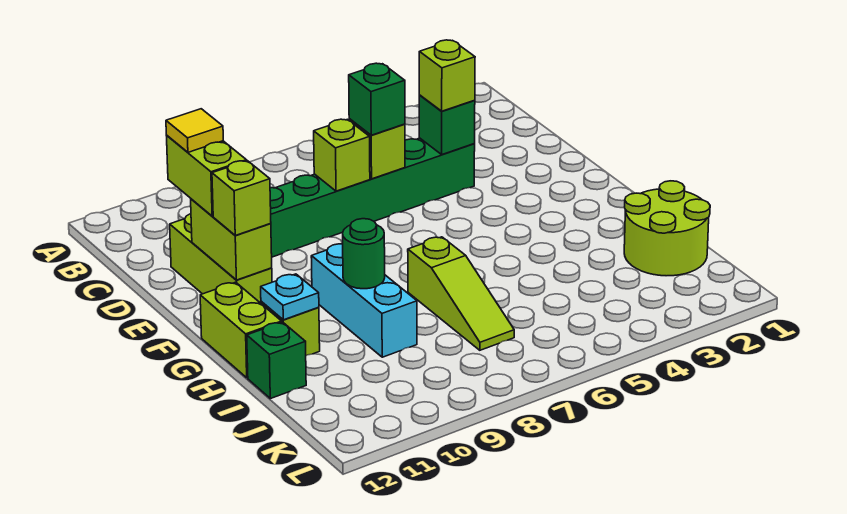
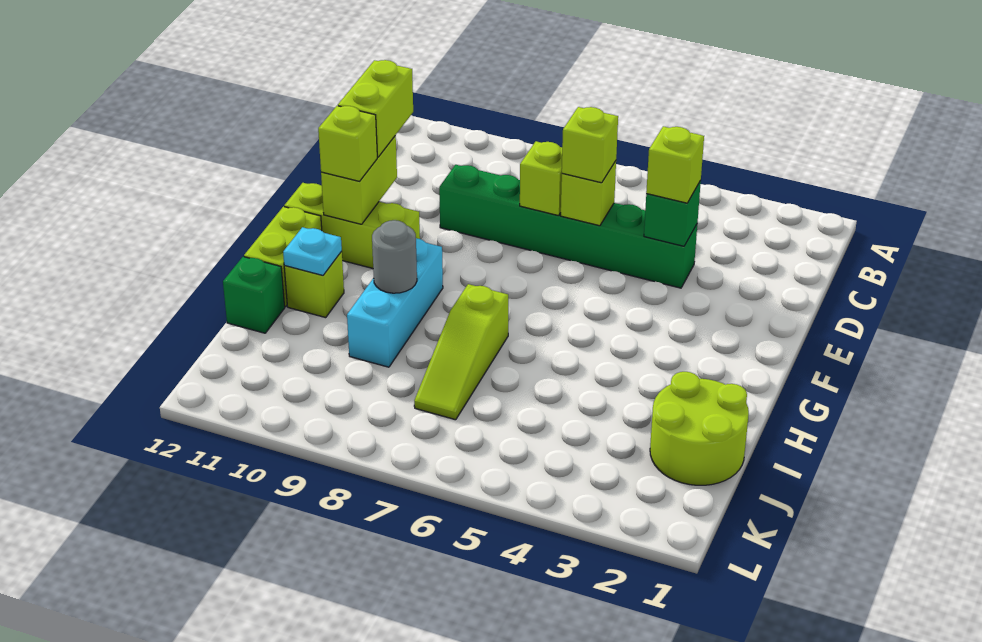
green 1x1 brick [349,63,405,135] -> lime 1x1 brick [562,107,618,183]
lime 1x3 brick [170,214,272,303] -> lime 1x3 brick turned to [284,183,420,268]
yellow 1x1 tile [166,109,223,152] -> none
green 1x1 round brick [343,219,385,289] -> grey 1x1 round brick [372,220,417,293]

